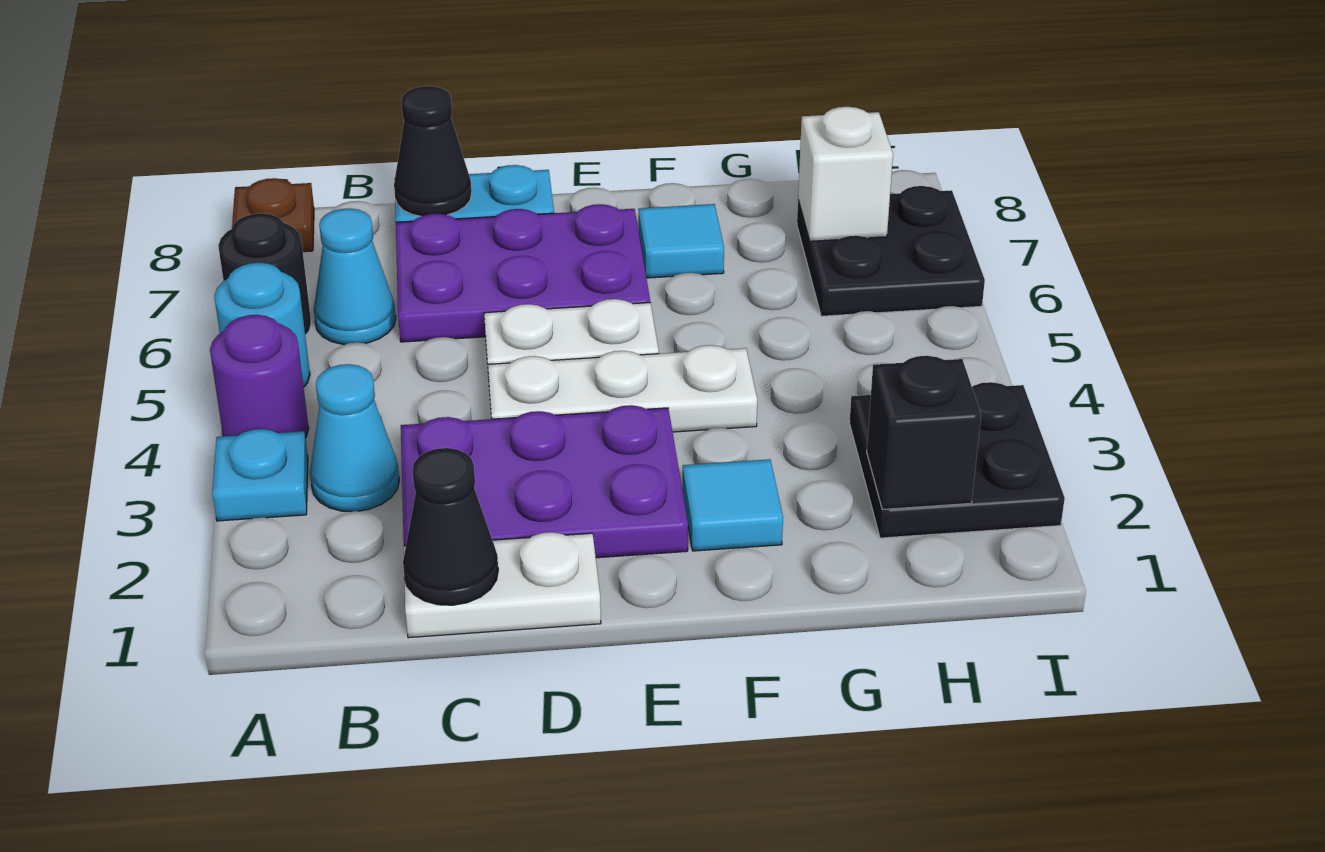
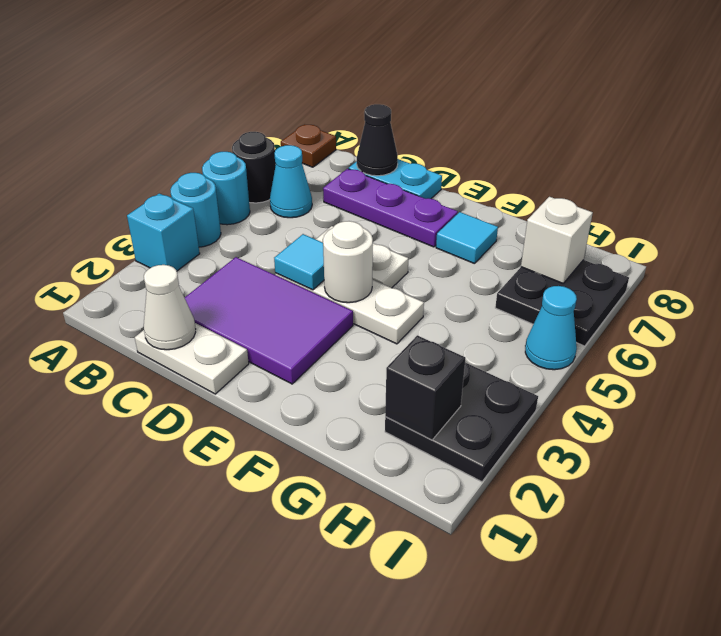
cyan 1x1 plate [212,429,308,521] -> cyan 1x1 brick [127,193,200,271]
purple 1x1 round brick [210,315,309,438] -> cyan 1x1 round brick [170,173,221,247]
cyan 1x1 cone [310,364,399,512] -> cyan 1x1 cone moved to [525,286,577,370]
black 1x1 cone [403,448,498,605] -> white 1x1 cone [144,265,196,350]
purple 2x3 plate [401,405,688,558] -> purple 2x3 tile [185,257,353,384]
purple 2x3 plate [396,204,650,342] -> purple 1x3 plate [323,169,458,247]
none -> white 1x1 round brick [323,221,373,303]
cyan 1x1 tile [682,459,783,551] -> cyan 1x1 tile moved to [274,234,324,290]

